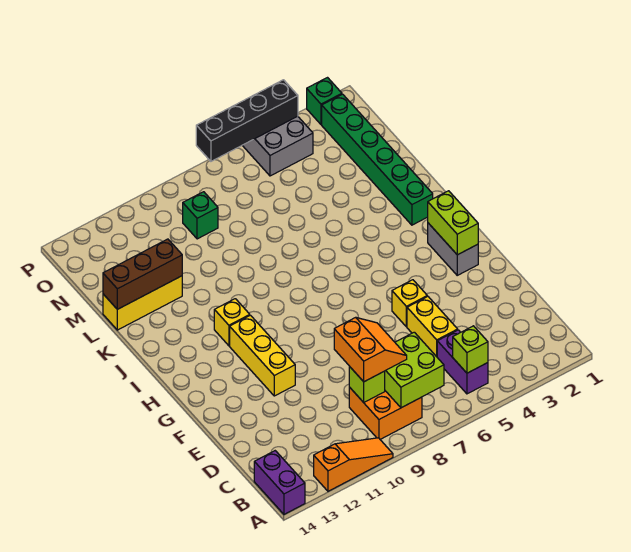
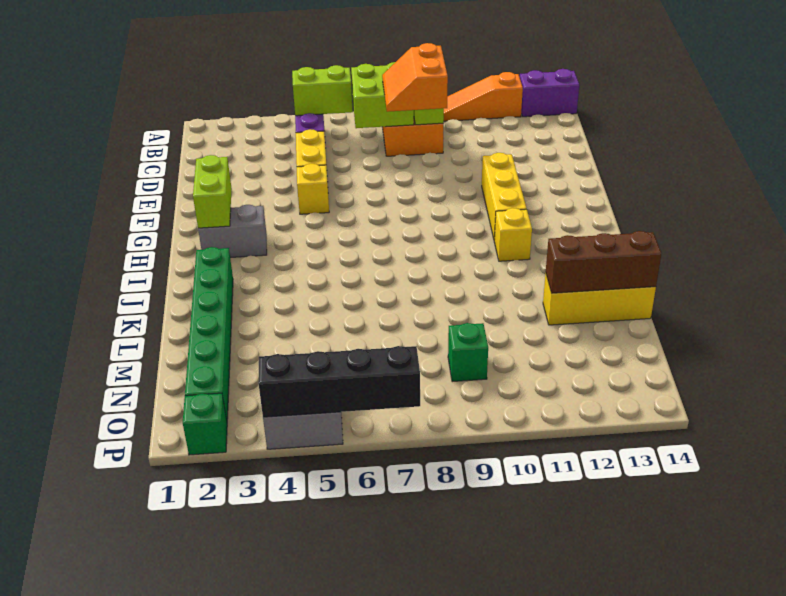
purple 1x2 brick [254,451,305,514] -> purple 1x2 brick turned to [520,69,579,117]
lime 1x1 brick [453,326,488,373] -> lime 1x2 brick [292,65,353,116]
grey 1x2 brick [428,223,478,275] -> grey 1x2 brick turned to [198,205,267,258]

